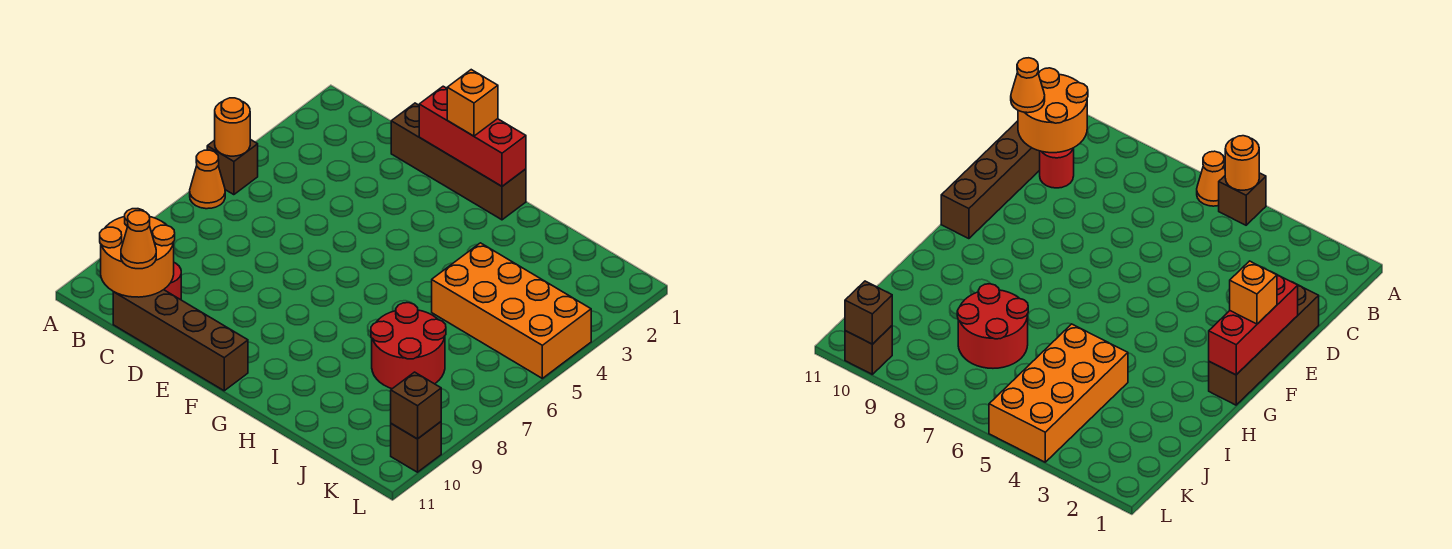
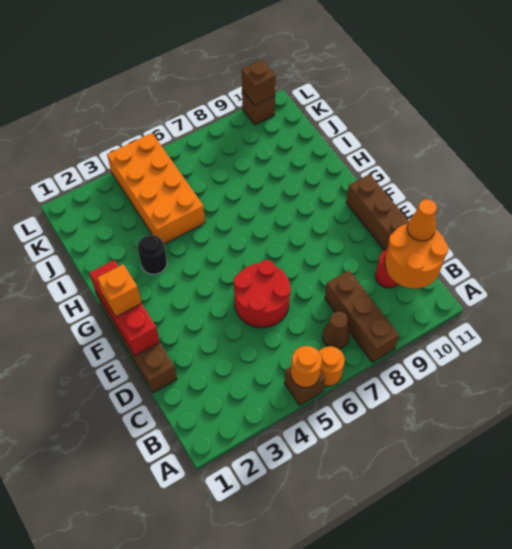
orange 1x1 cone [190,150,225,209] -> orange 1x1 round brick [319,346,345,386]
none -> brown 1x3 brick [325,270,399,362]
none -> brown 1x1 cone [322,311,350,349]
none -> black 1x1 round brick [138,235,167,274]
red 2x2 round brick [371,303,446,389] -> red 2x2 round brick moved to [234,260,291,328]

